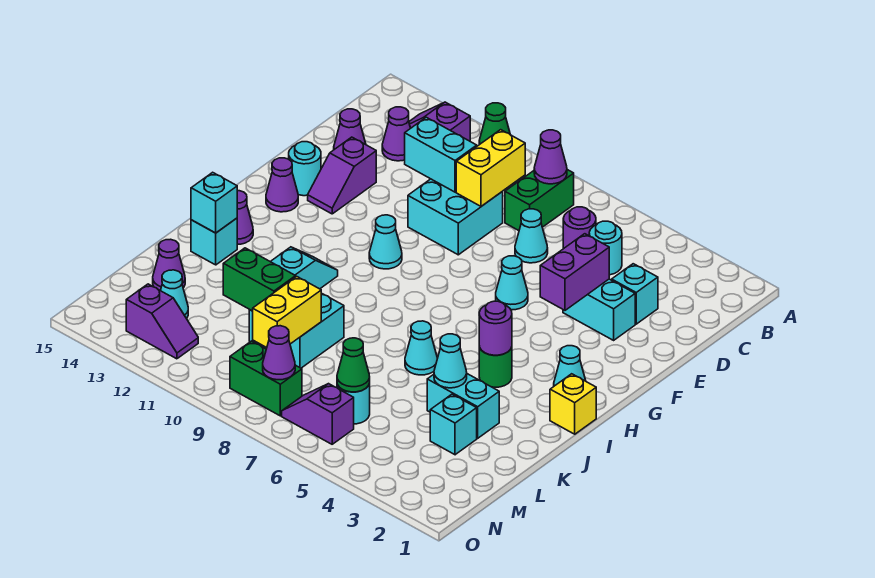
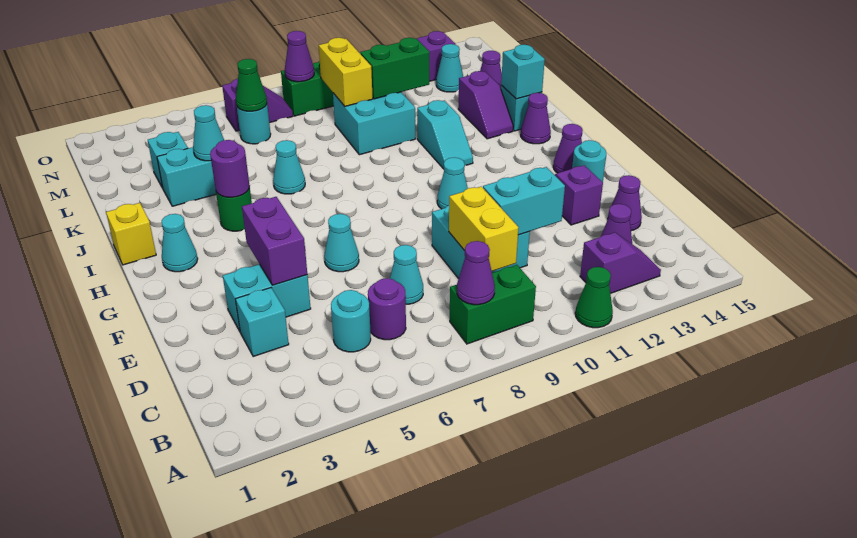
green 1x2 brick [505,170,574,231] -> green 1x2 brick turned to [450,265,536,344]
none -> purple 1x2 slope [458,71,513,139]

